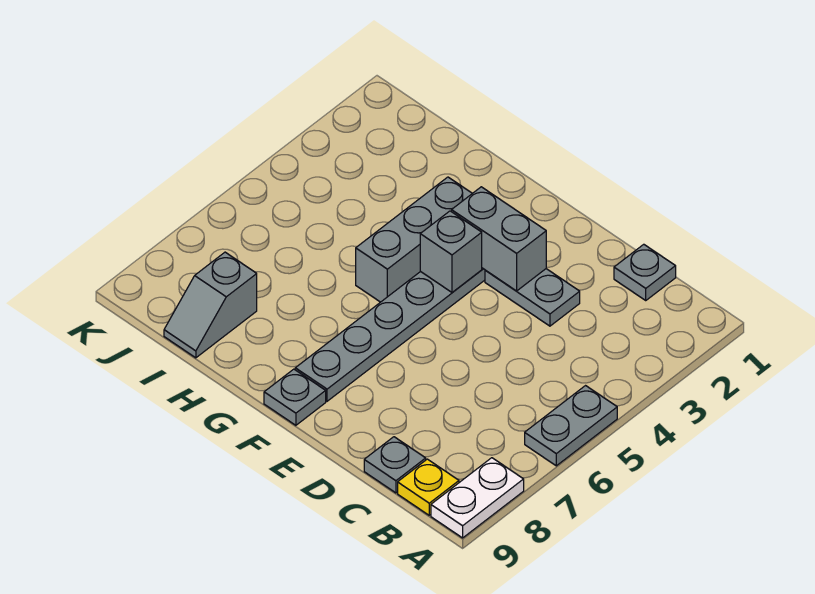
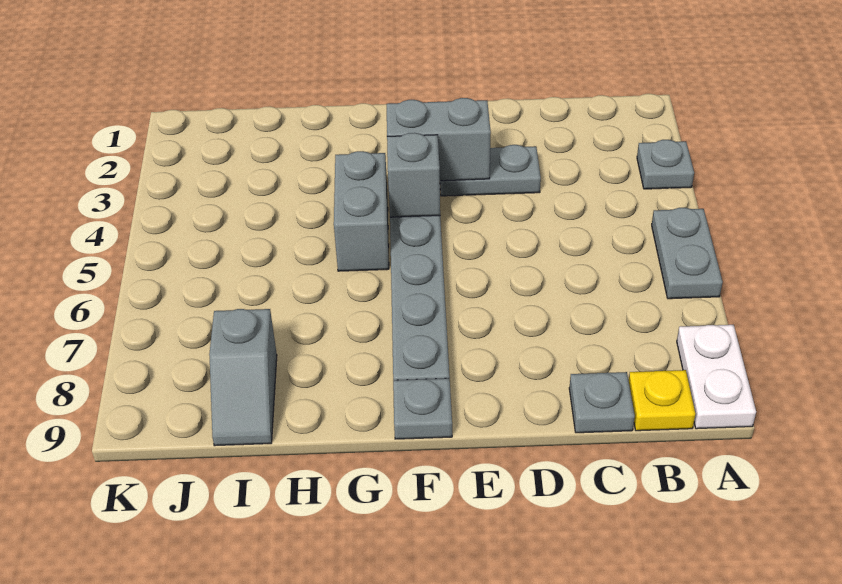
grey 1x1 plate [614,244,676,300] -> grey 1x1 plate moved to [637,140,694,189]
grey 1x3 brick [356,177,472,302] -> grey 1x2 brick [334,151,389,271]

